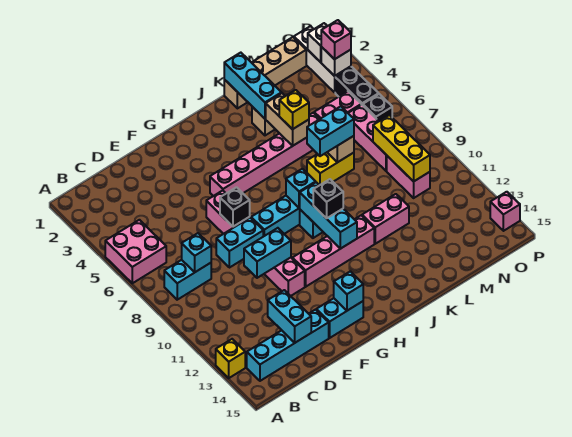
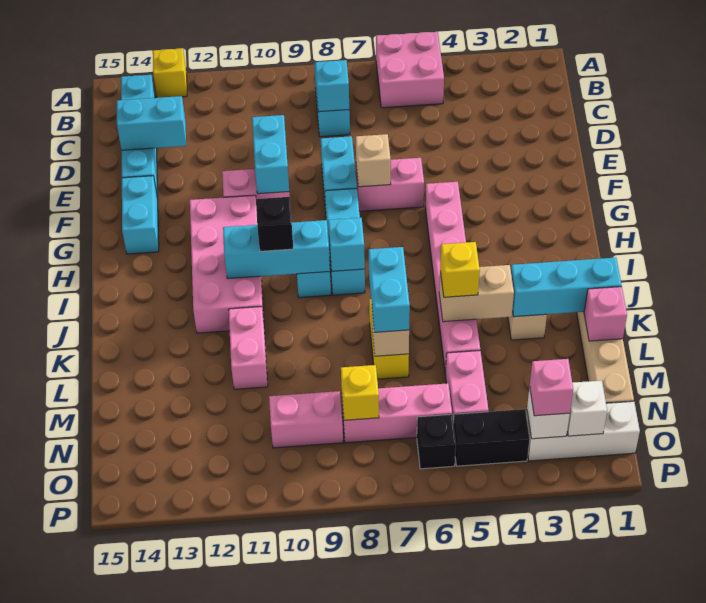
black 1x1 brick [220,187,250,227] -> tan 1x1 brick [356,134,391,187]
pink 1x4 brick [292,215,374,287] -> pink 2x4 brick [190,195,264,333]
cyan 1x1 brick [334,271,363,311] -> none
yellow 1x3 brick [373,115,430,182] -> yellow 1x1 brick [341,365,379,420]
pink 1x1 brick [490,192,520,231] -> pink 1x1 brick moved to [584,287,627,341]

